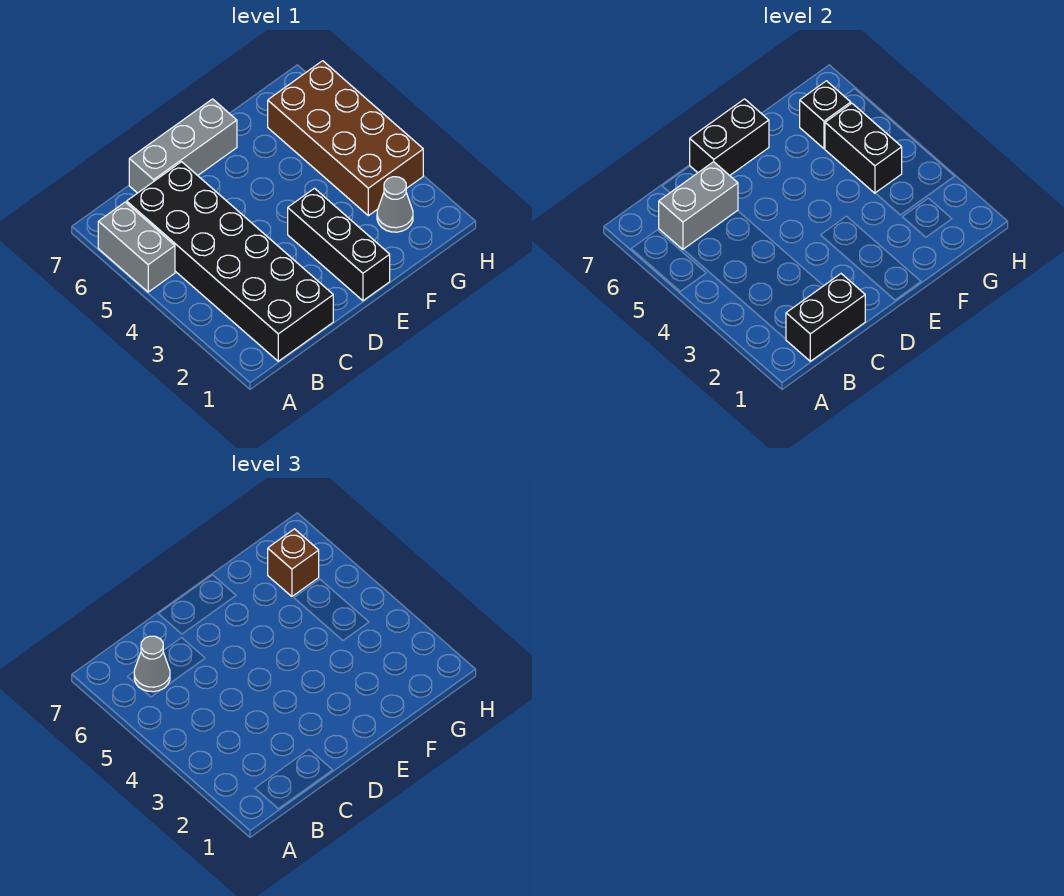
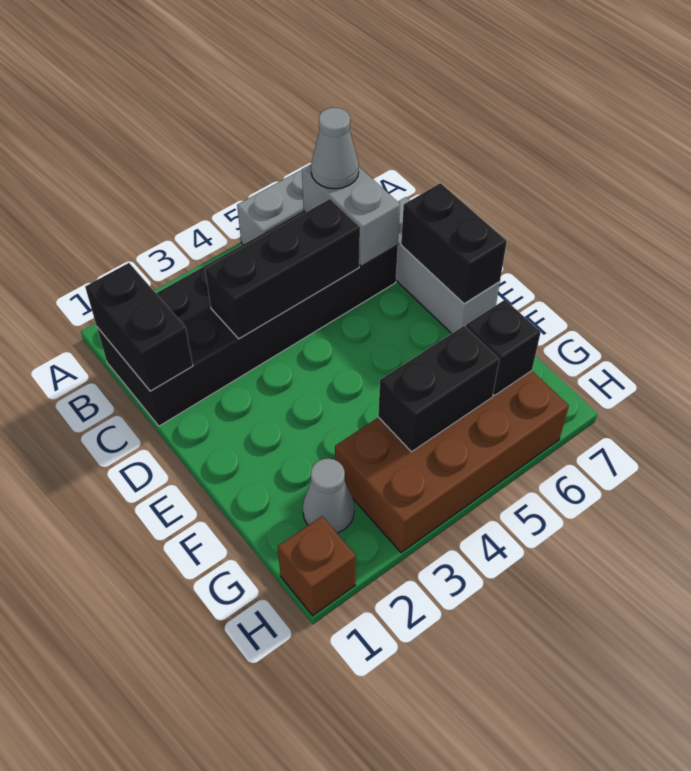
black 1x3 brick [288,188,390,301] -> black 1x3 brick moved to [205,199,360,339]
brown 1x1 brick [268,529,319,596] -> brown 1x1 brick moved to [278,516,356,616]

